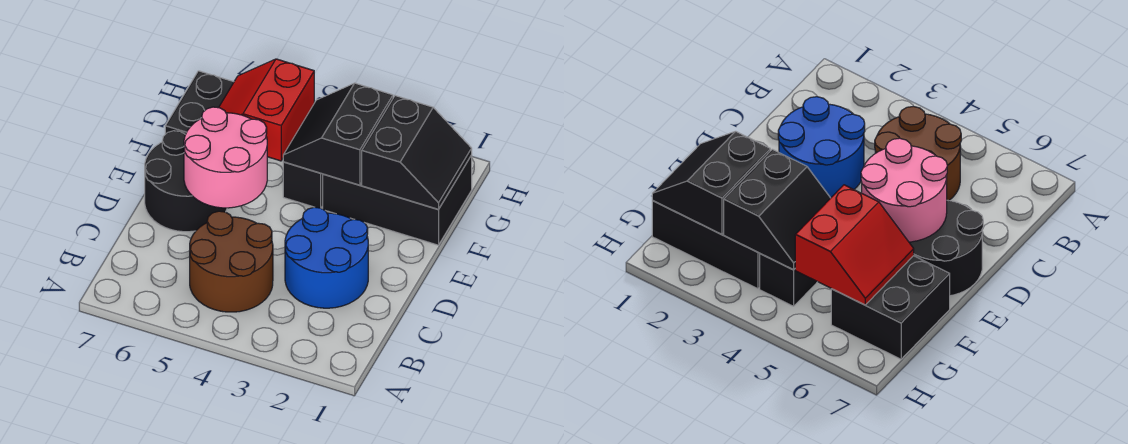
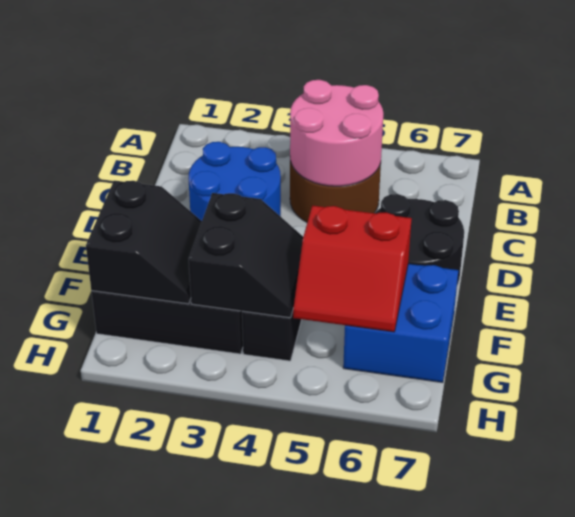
pink 2x2 round brick [184,107,267,208] -> pink 2x2 round brick moved to [290,80,383,186]
black 2x2 slope [362,96,472,209] -> black 2x2 slope turned to [86,181,202,304]
red 2x2 slope [219,59,314,161] -> red 2x2 slope turned to [293,205,412,332]
black 2x2 brick [165,71,234,134] -> blue 2x2 brick [343,264,458,383]

